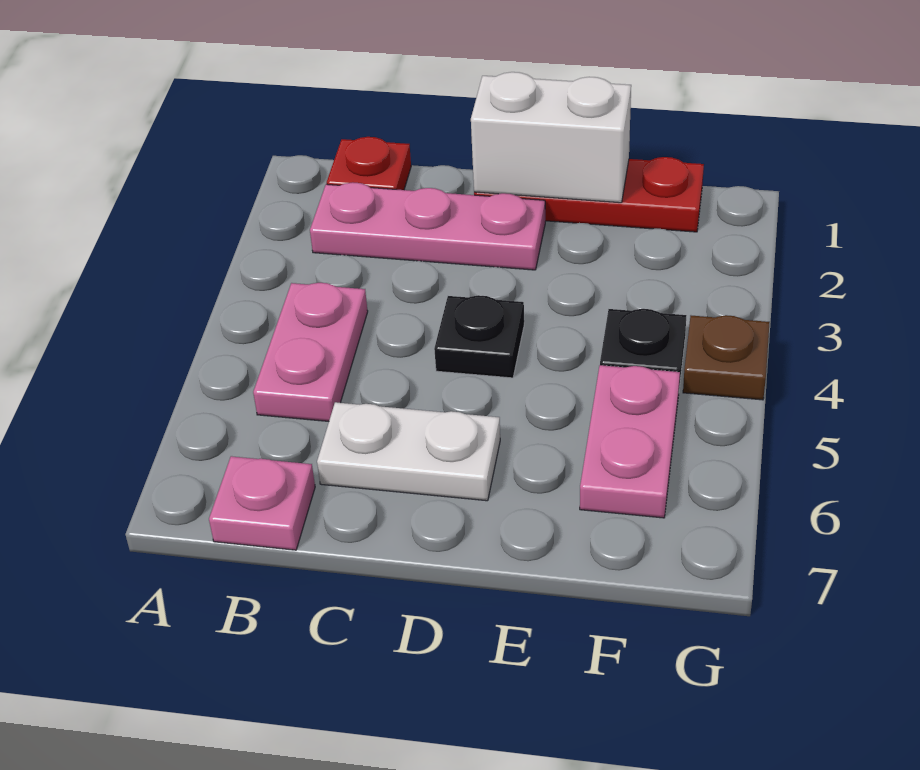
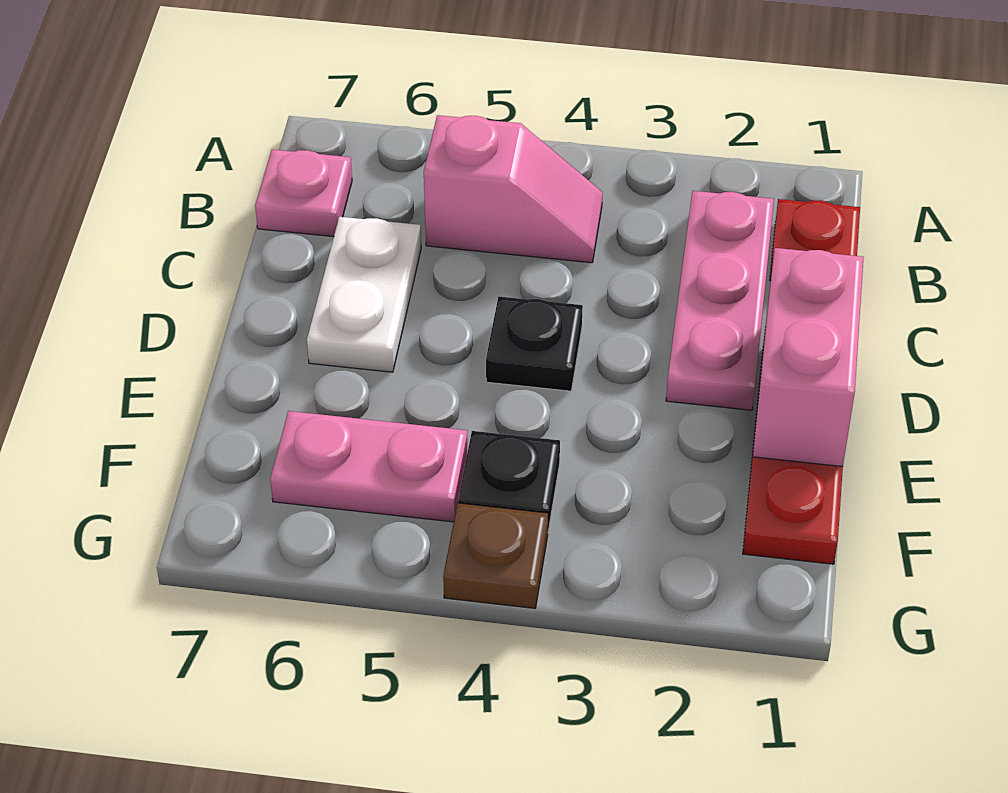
pink 1x2 plate [253,283,368,421] -> pink 1x2 slope [424,115,603,263]
white 1x2 brick [471,72,631,203] -> pink 1x2 brick [753,248,864,467]

